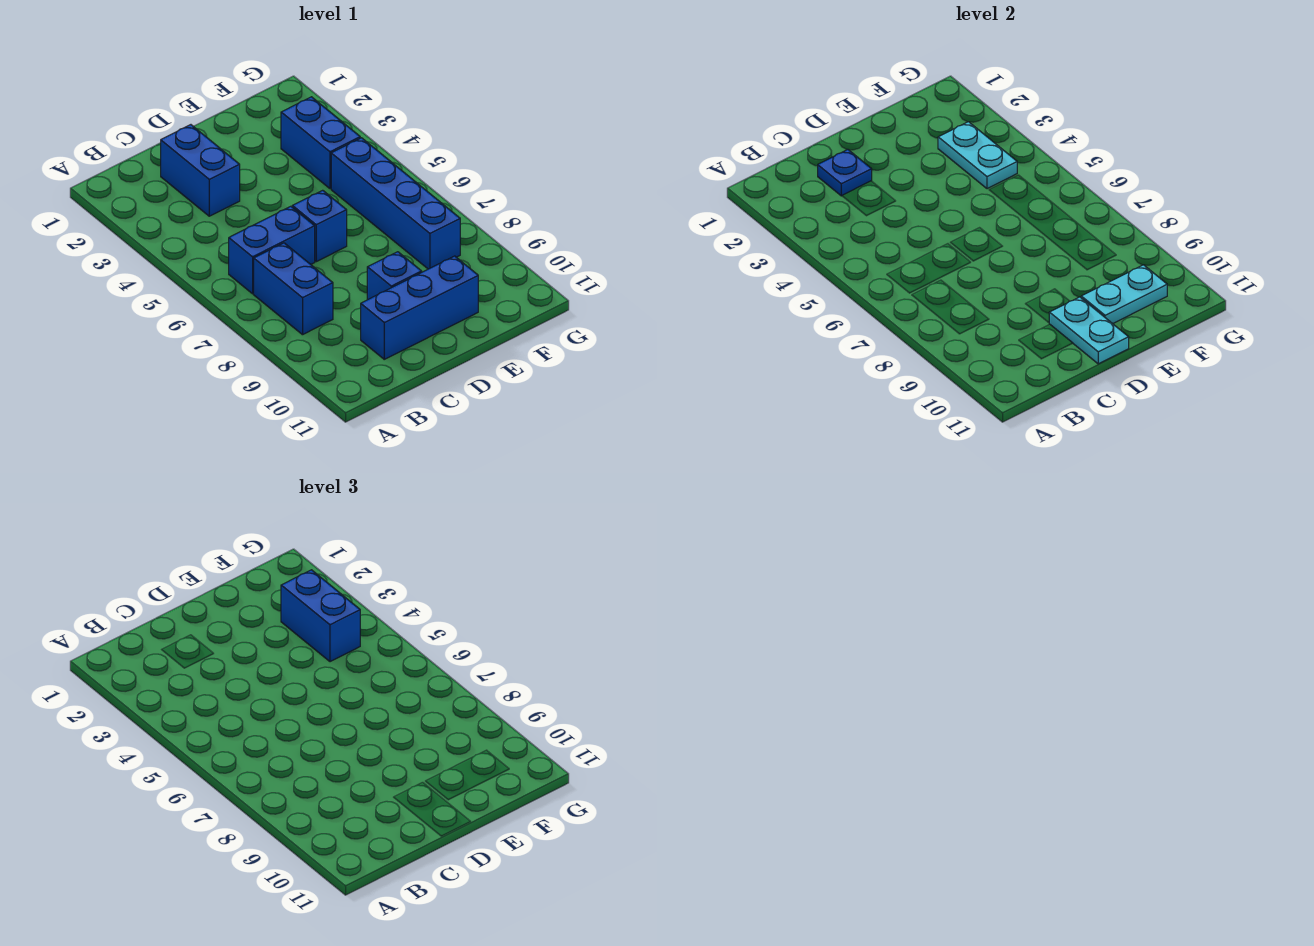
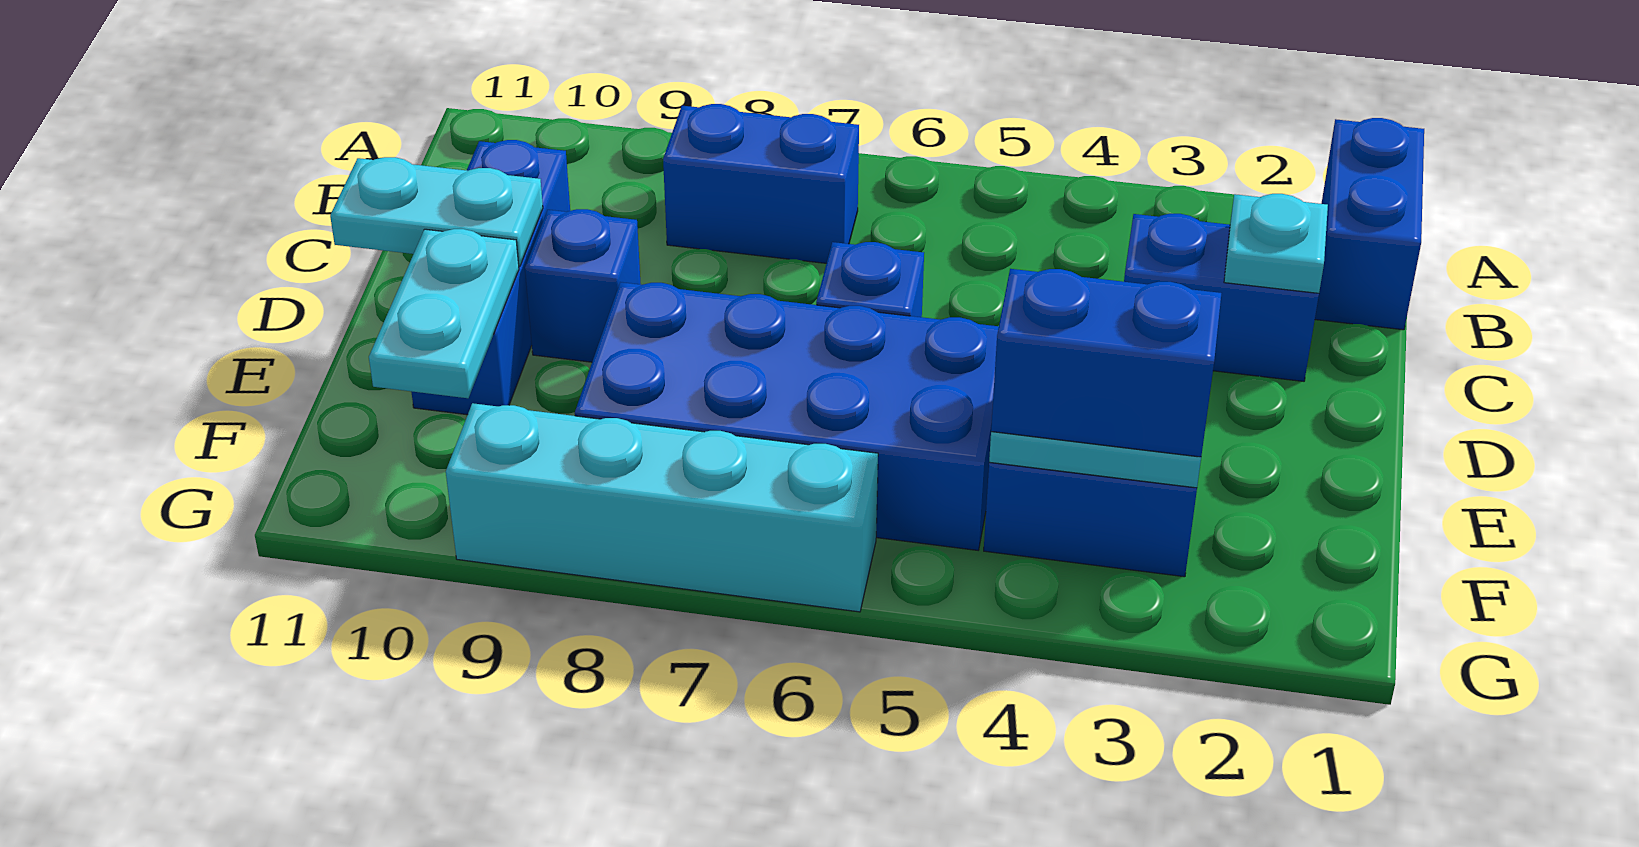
blue 1x2 brick [229,206,315,294] -> blue 1x2 brick moved to [1315,118,1424,330]
blue 1x1 plate [818,149,872,196] -> cyan 1x1 plate [1224,194,1328,293]
blue 1x4 brick [331,138,460,269] -> blue 2x4 brick [575,282,999,550]
none -> cyan 1x4 brick [446,403,878,612]

